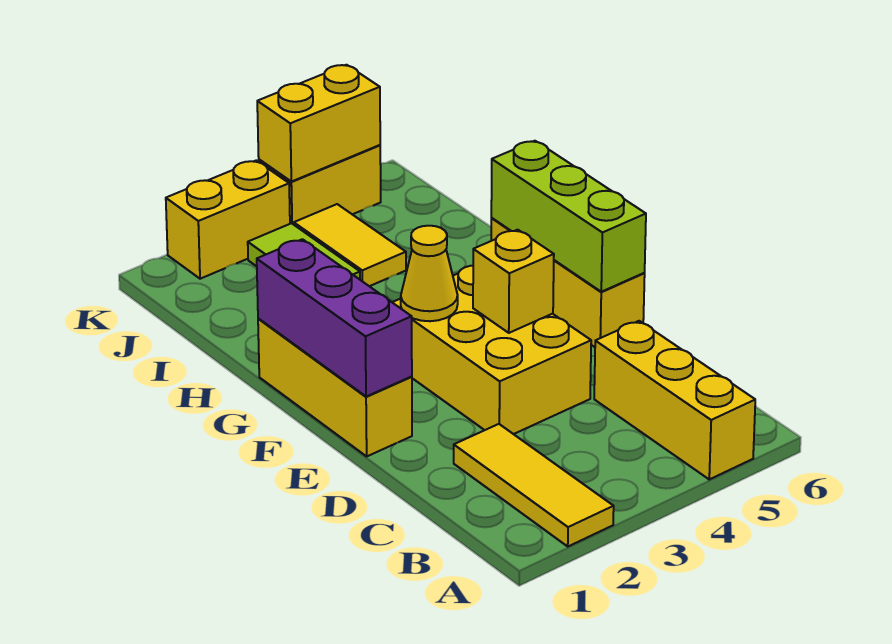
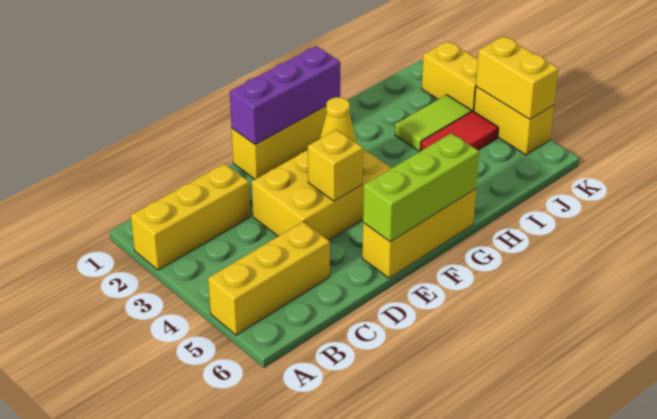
yellow 1x3 tile [454,424,614,546] -> yellow 1x3 brick [131,163,250,270]
yellow 1x2 tile [294,204,406,286] -> red 1x2 tile [421,111,498,151]

